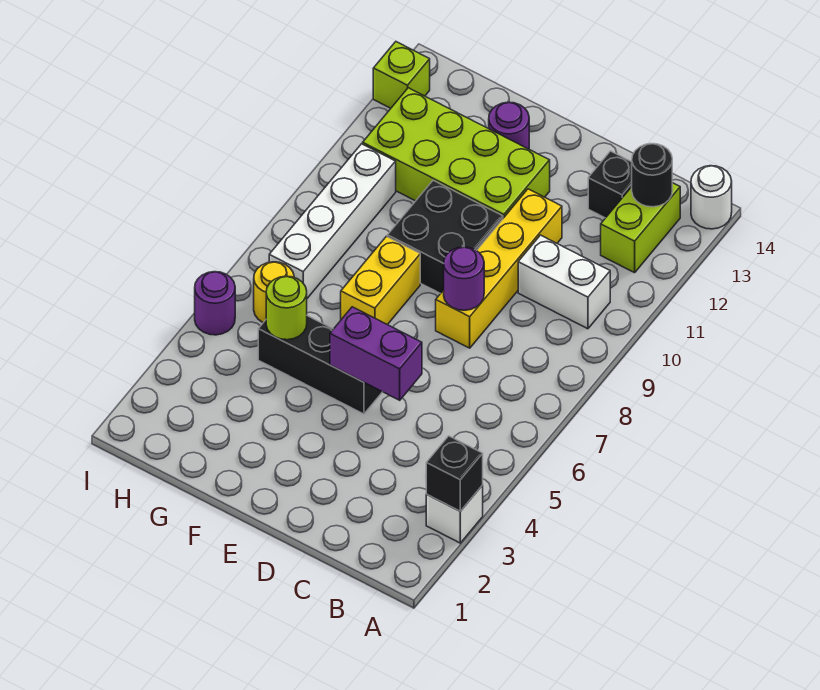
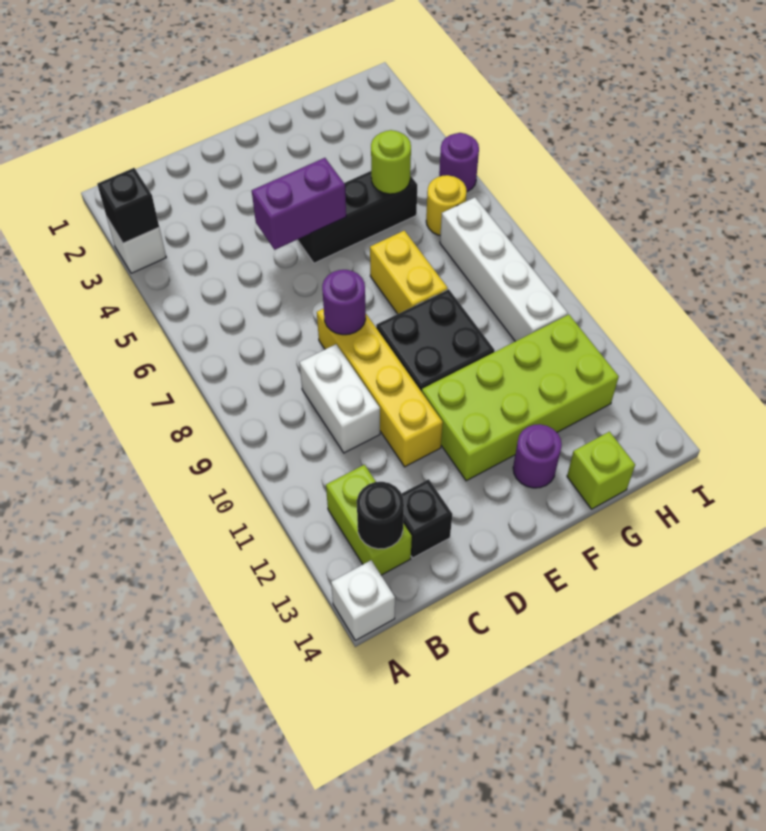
white 1x1 round brick [691,166,732,229] -> white 1x1 brick [331,560,395,640]
white 1x2 brick [518,235,610,329] -> white 1x2 brick turned to [299,344,380,453]
lime 1x1 brick [373,42,430,108] -> lime 1x1 brick moved to [567,432,635,509]

